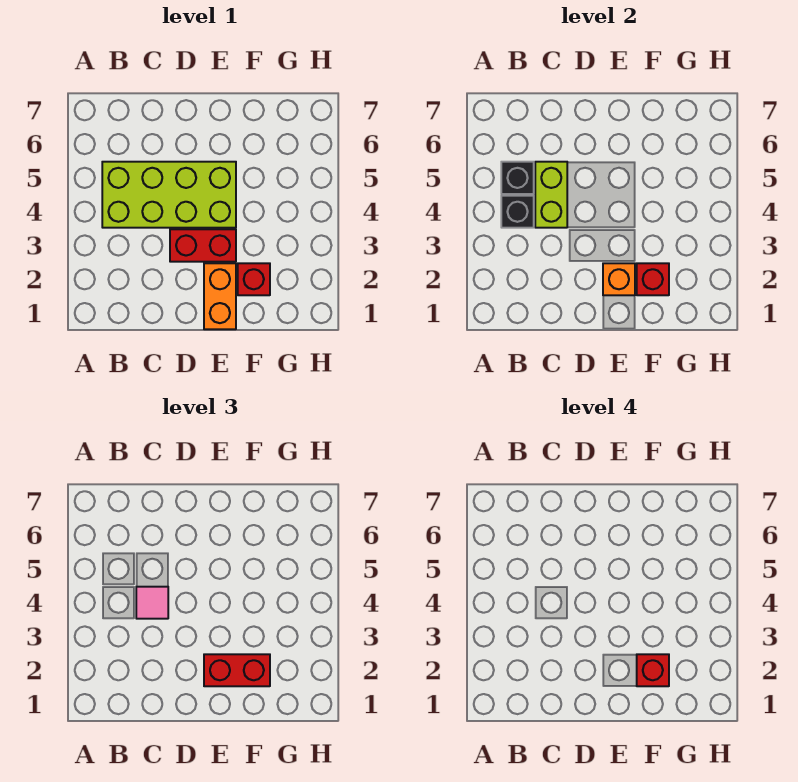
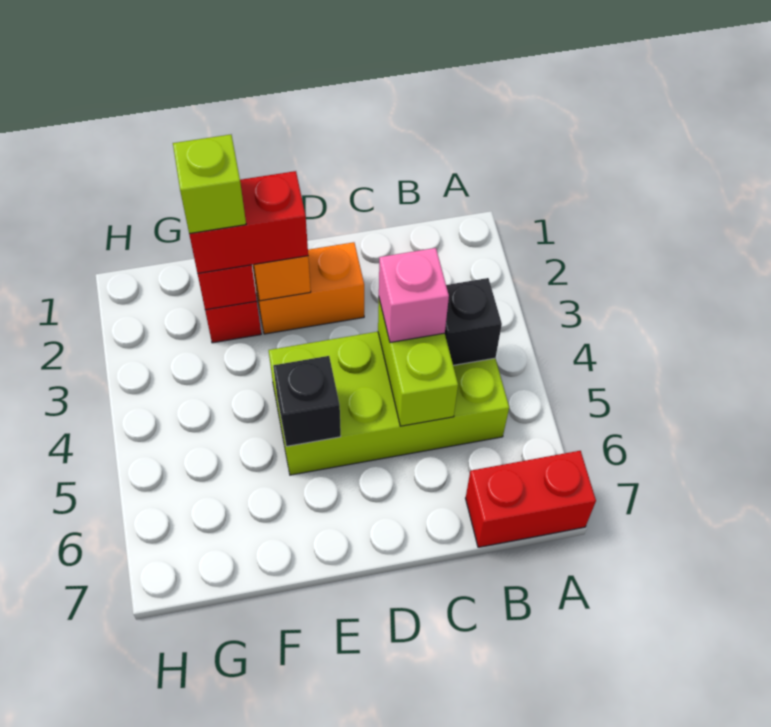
black 1x1 brick [501,162,534,194] -> black 1x1 brick moved to [273,356,341,446]
pink 1x1 tile [136,587,168,619] -> pink 1x1 brick [379,248,449,342]
red 1x2 brick [170,229,236,262] -> red 1x2 brick moved to [466,451,596,547]
orange 1x2 brick [204,263,236,329] -> orange 1x2 brick turned to [253,242,364,334]
red 1x1 brick [637,654,669,686] -> lime 1x1 brick [173,135,246,234]

